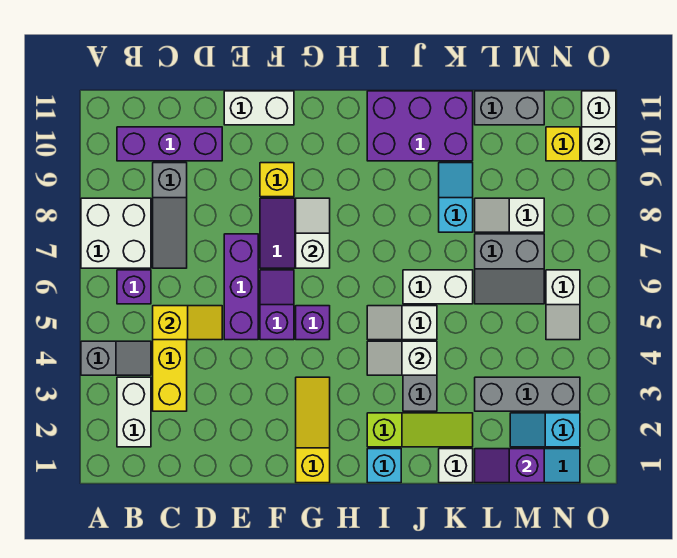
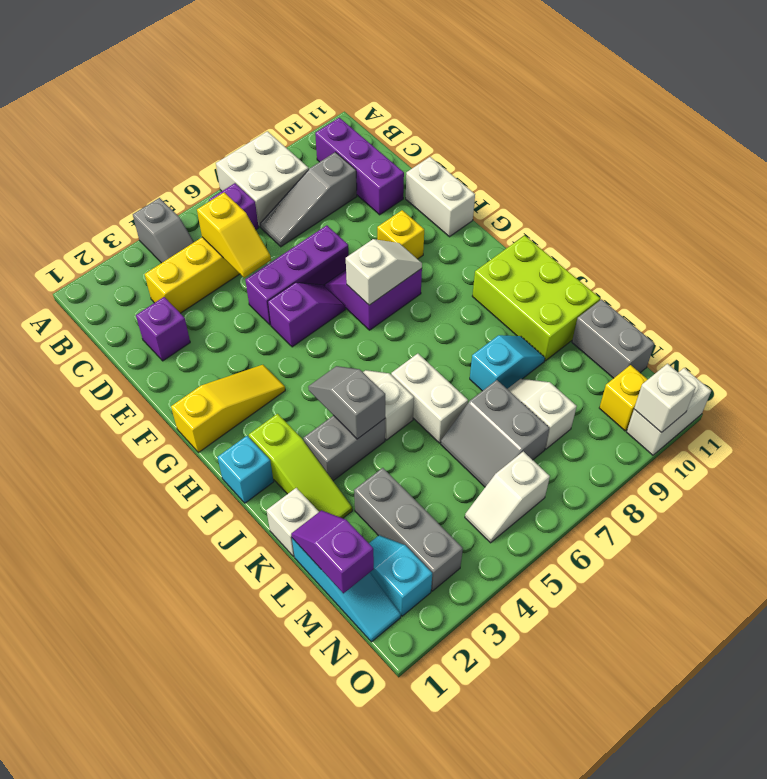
white 1x2 brick [117,377,151,447] -> none
purple 1x1 brick [296,306,330,340] -> purple 1x1 brick moved to [136,297,190,361]
white 1x2 slope [367,341,437,375] -> grey 1x2 slope [308,366,385,439]
purple 2x3 brick [367,91,473,161] -> lime 2x3 brick [472,235,600,361]

